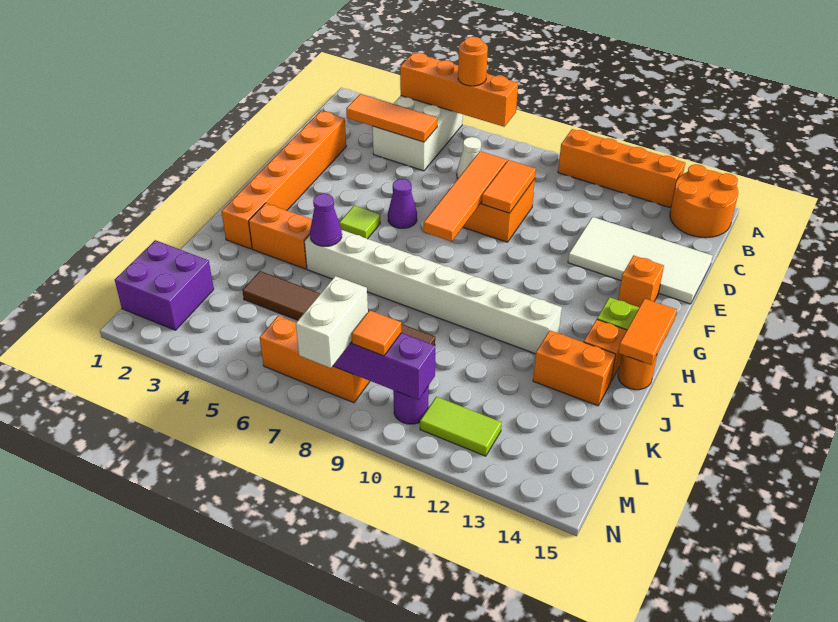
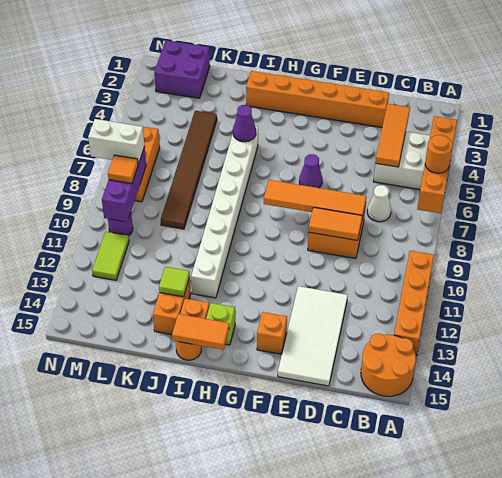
lime 1x1 tile [339,205,380,239] -> lime 1x1 tile moved to [159,267,190,297]
orange 1x2 brick [249,203,312,269] -> none

